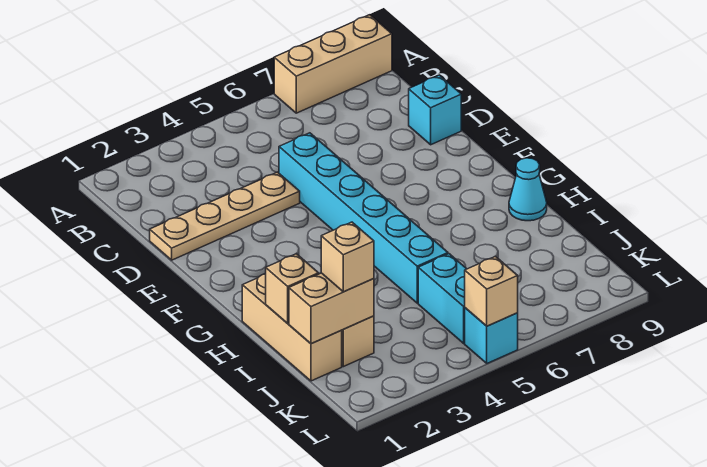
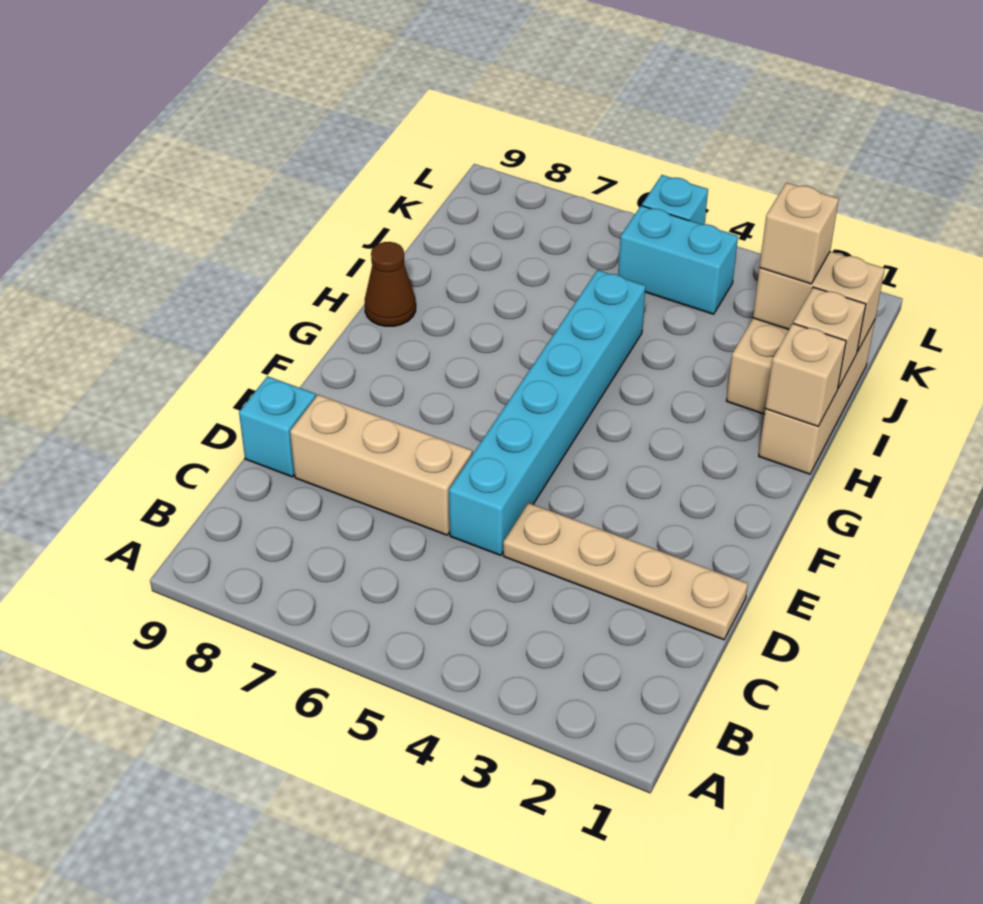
tan 1x3 brick [274,15,392,113] -> tan 1x3 brick moved to [290,395,472,535]
cyan 1x1 cone [509,158,547,221] -> brown 1x1 cone [365,242,416,326]
cyan 1x2 brick [418,254,466,343] -> cyan 1x2 brick turned to [618,206,738,314]
tan 1x1 brick [465,256,518,326] -> tan 1x1 brick moved to [765,324,846,426]

